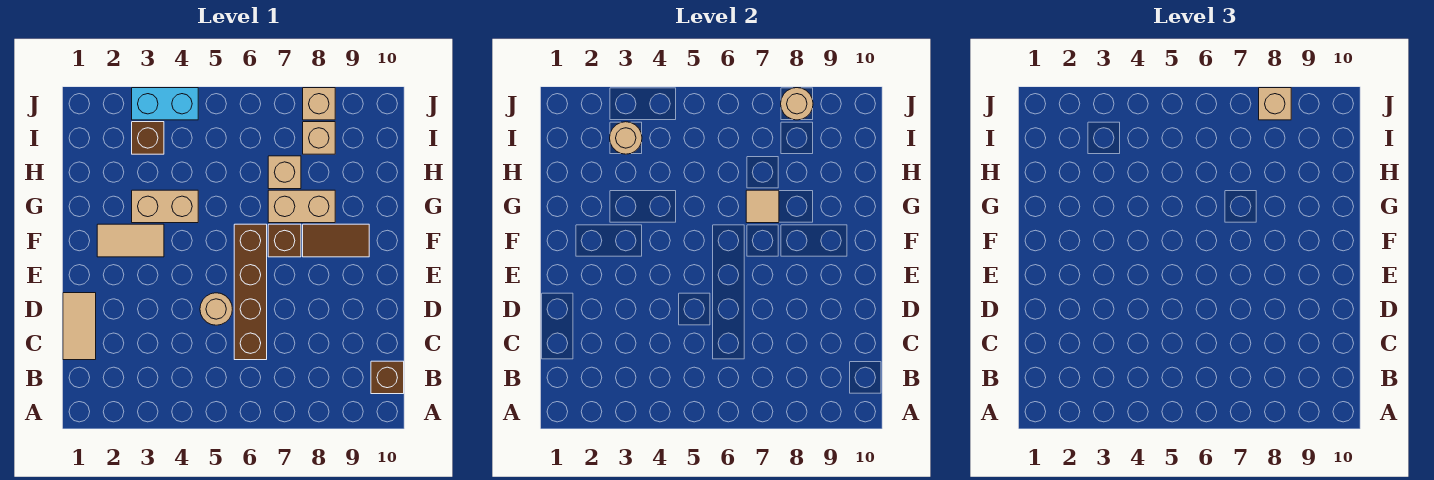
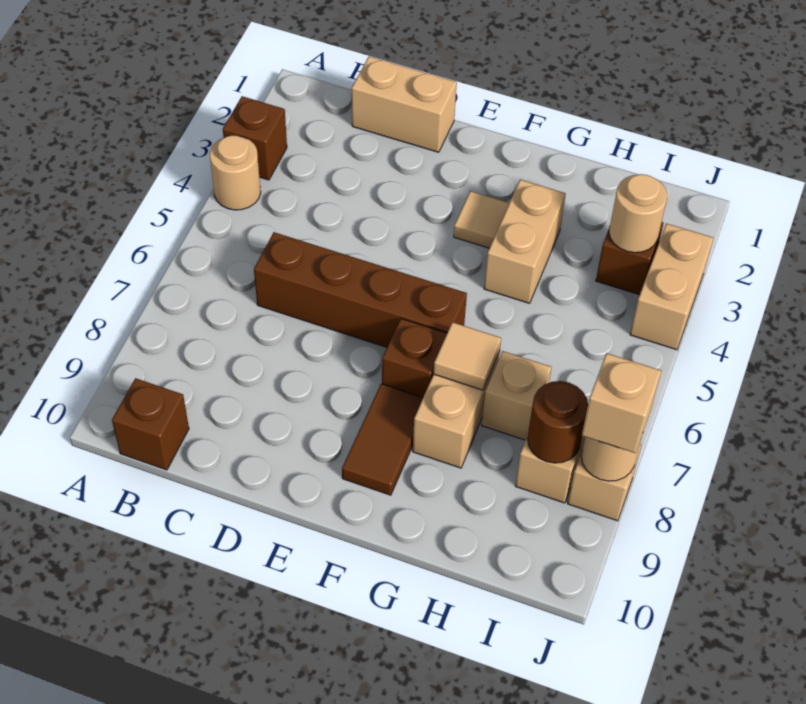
none -> brown 1x1 brick [223,96,287,180]
tan 1x2 tile [63,293,96,360] -> tan 1x2 brick [352,57,457,152]
tan 1x1 round brick [200,293,232,325] -> tan 1x1 round brick moved to [210,135,261,210]
tan 1x2 tile [97,224,164,257] -> tan 1x1 tile [454,191,509,248]
none -> brown 1x1 round brick [527,381,588,463]
cyan 1x2 brick [132,88,198,120] -> tan 1x2 brick [630,224,713,350]

